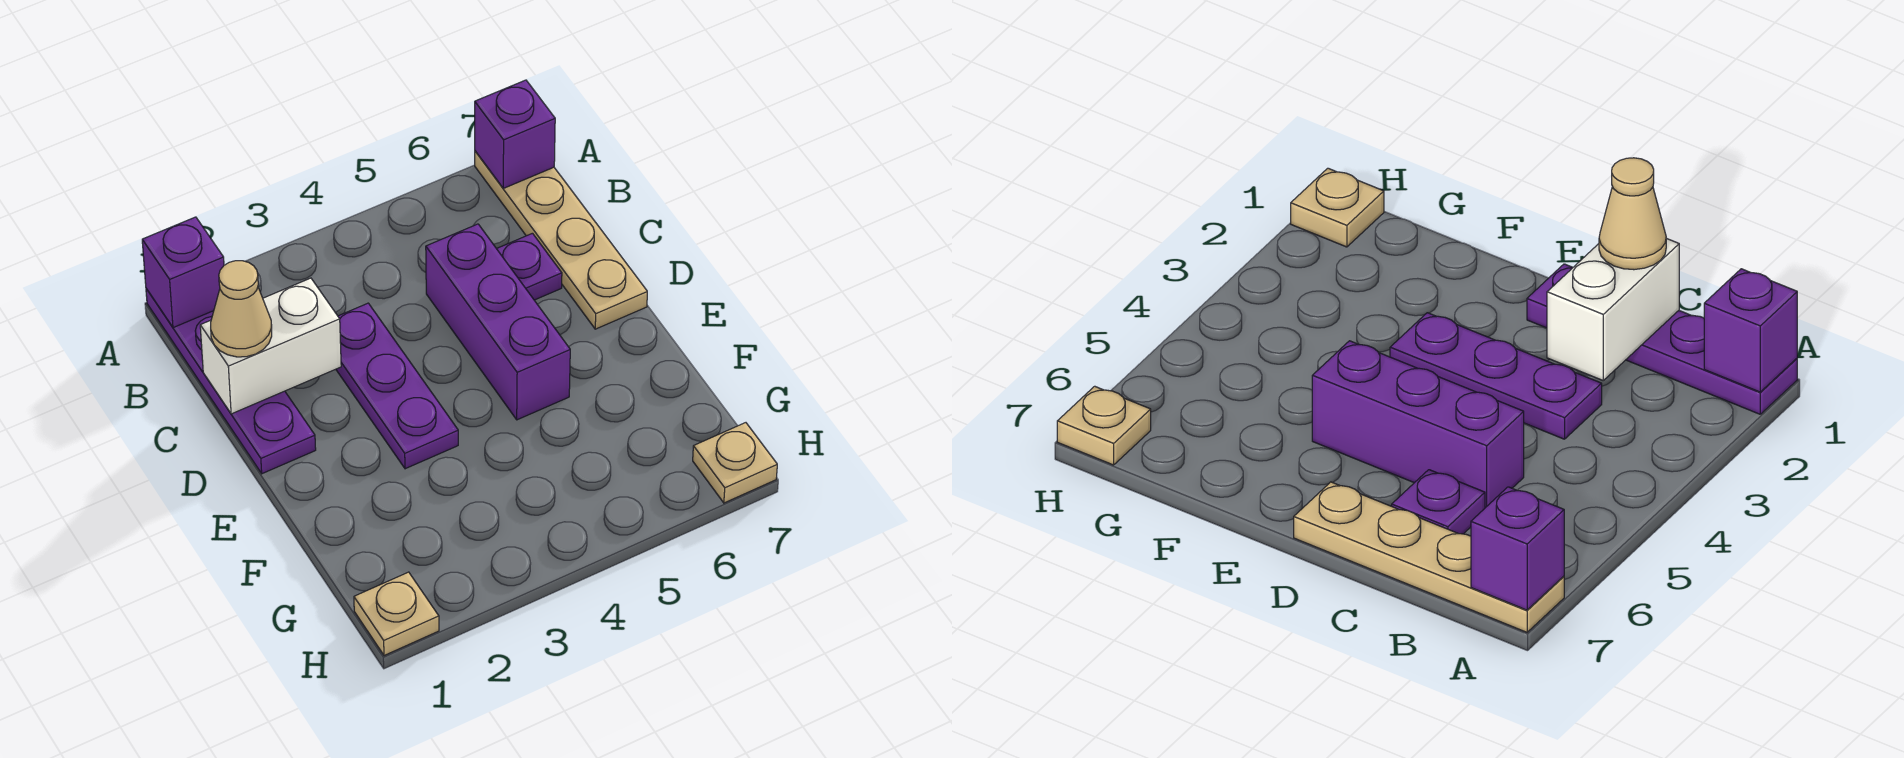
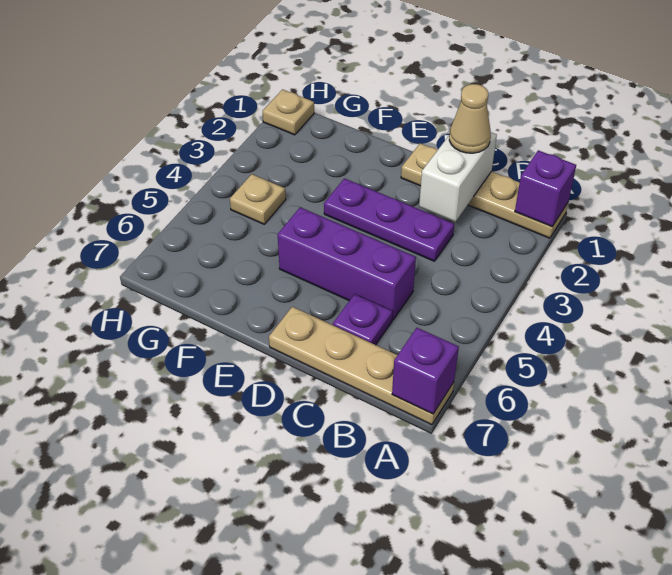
purple 1x4 plate [146,289,316,474] -> tan 1x4 plate [401,143,568,238]
tan 1x1 plate [693,423,777,503] -> tan 1x1 plate moved to [230,174,286,224]

